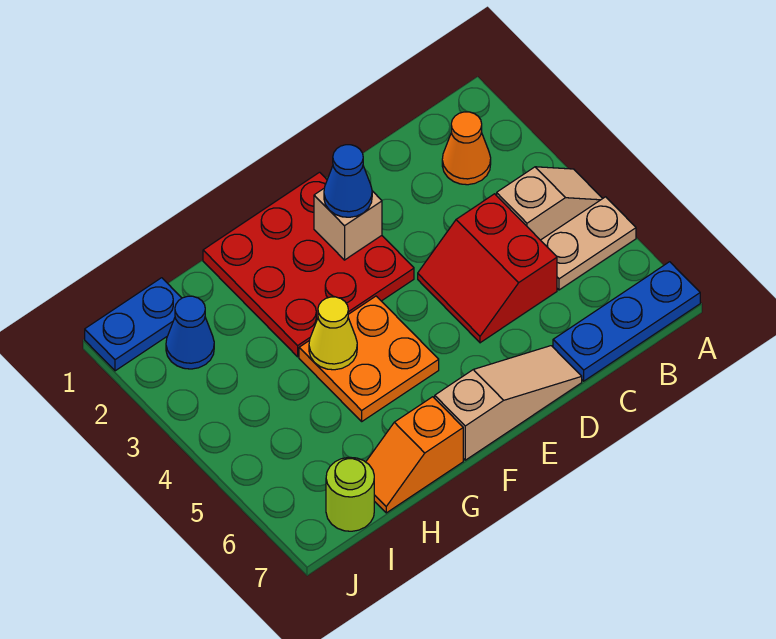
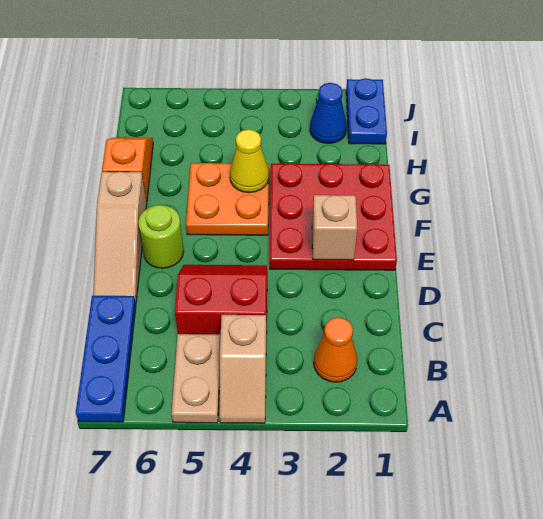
blue 1x1 cone [324,145,372,217] -> none
lime 1x1 round brick [326,457,374,531] -> lime 1x1 round brick moved to [138,205,184,268]

